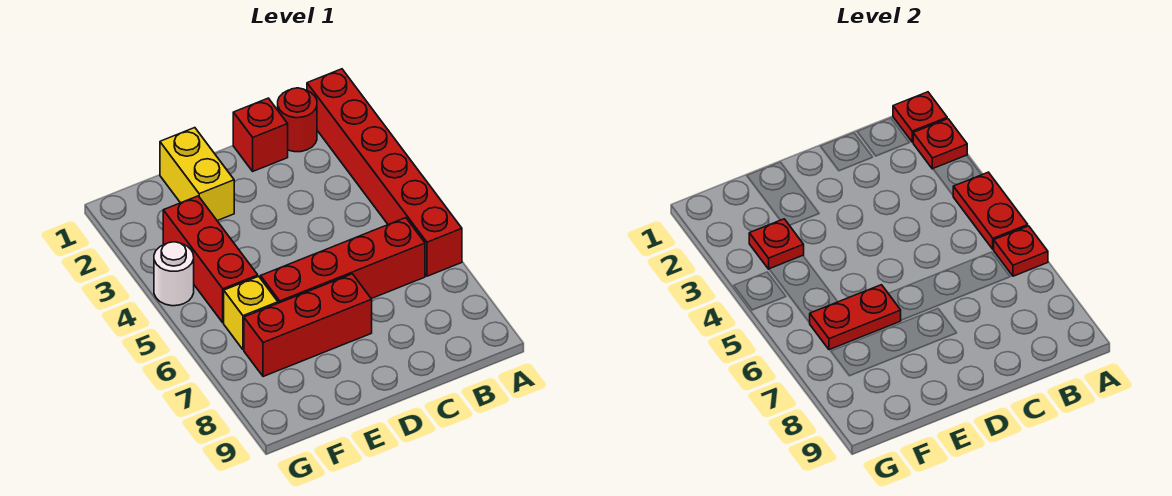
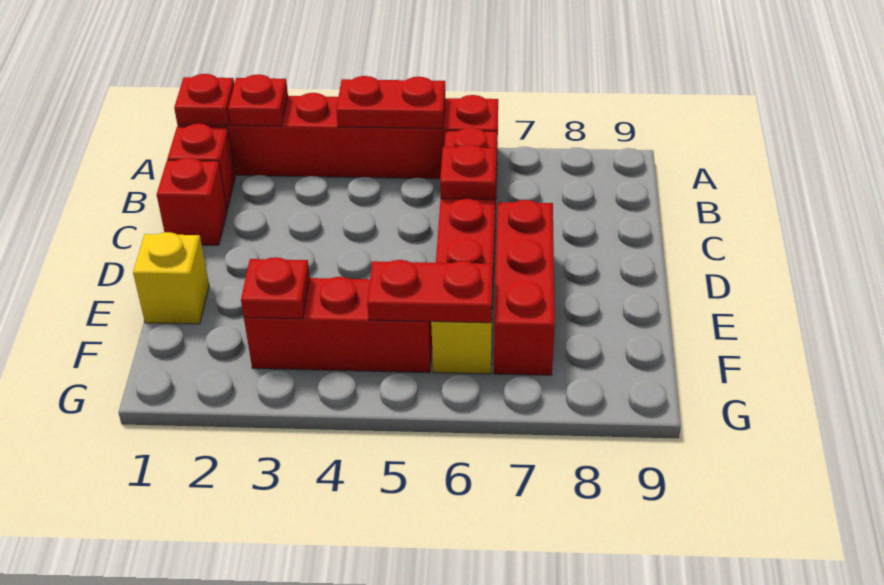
red 1x1 plate [993,226,1048,276] -> red 1x1 plate moved to [440,144,496,200]
red 1x1 round brick [278,88,317,152] -> red 1x1 brick [167,124,235,209]
yellow 1x2 brick [160,128,234,221] -> yellow 1x1 brick [133,232,209,324]
red 1x2 plate [810,285,901,350] -> red 1x2 plate turned to [367,260,493,323]
white 1x1 round brick [154,242,194,306] -> none

